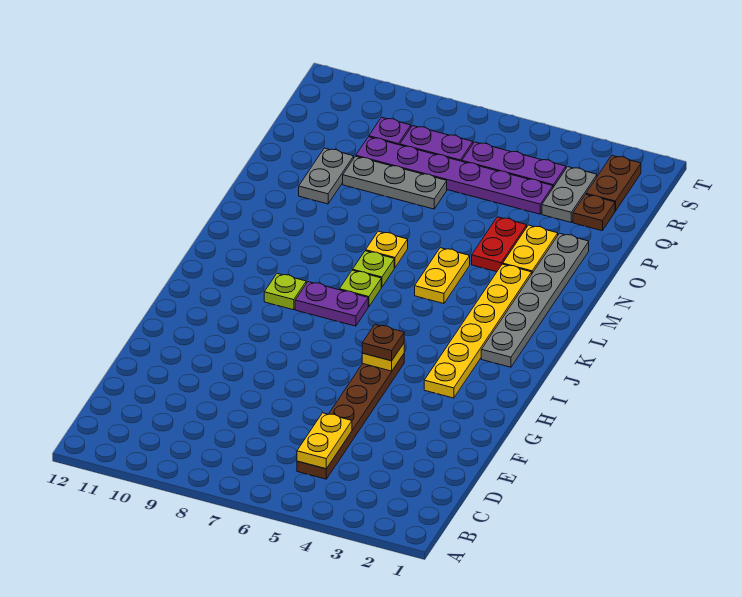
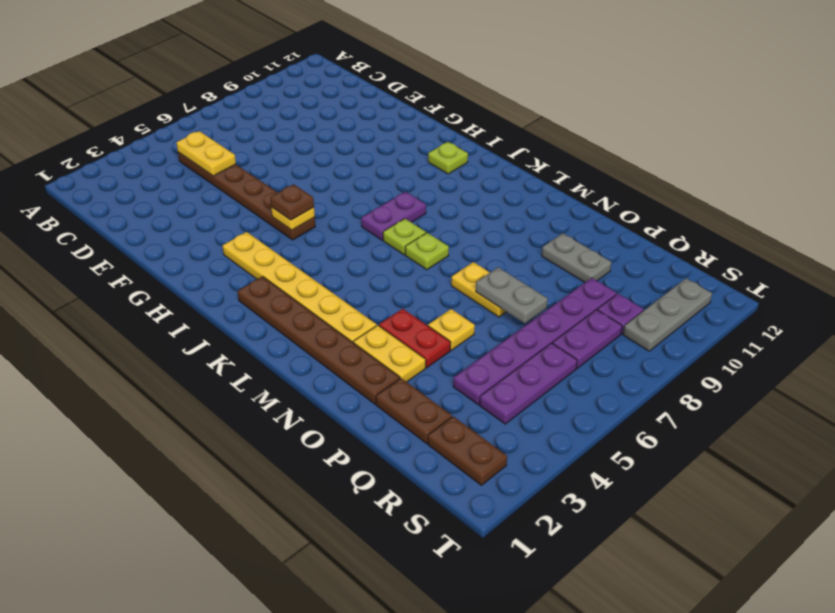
grey 1x6 plate [481,233,589,367] -> brown 1x6 plate [238,276,400,404]
lime 1x1 plate [264,273,306,310] -> lime 1x1 plate moved to [428,142,468,174]
yellow 1x2 plate [415,248,470,304] -> yellow 1x2 plate moved to [451,262,506,317]
yellow 1x1 plate [366,231,408,268] -> yellow 1x1 plate moved to [428,309,475,350]
grey 1x3 plate [343,156,447,209] -> grey 1x3 plate moved to [623,278,712,351]
brown 1x1 plate [573,194,615,231] -> brown 1x2 plate [376,378,452,443]
grey 1x2 plate [542,167,597,222] -> grey 1x2 plate moved to [476,267,548,324]

